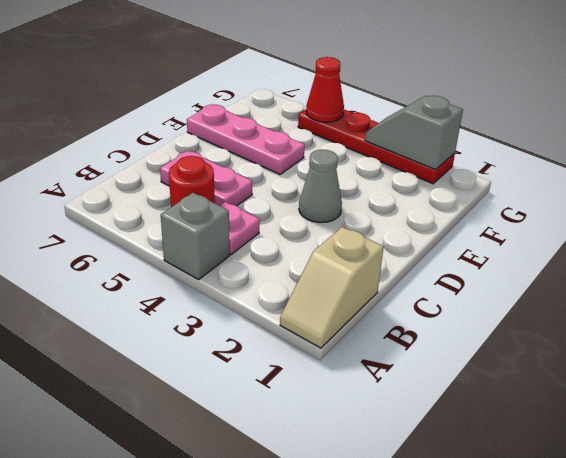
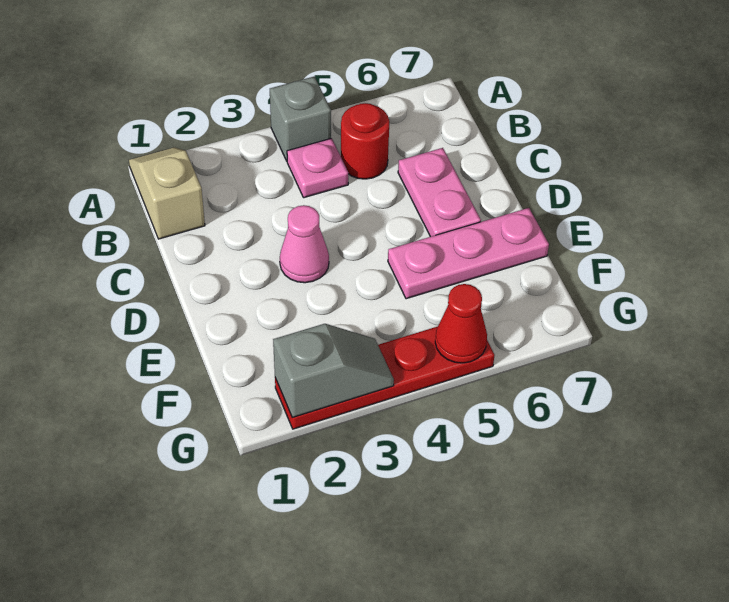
pink 1x2 plate [160,151,252,206] -> pink 1x2 plate turned to [398,148,481,237]
grey 1x1 cone [299,150,342,223] -> pink 1x1 cone [280,205,329,283]

